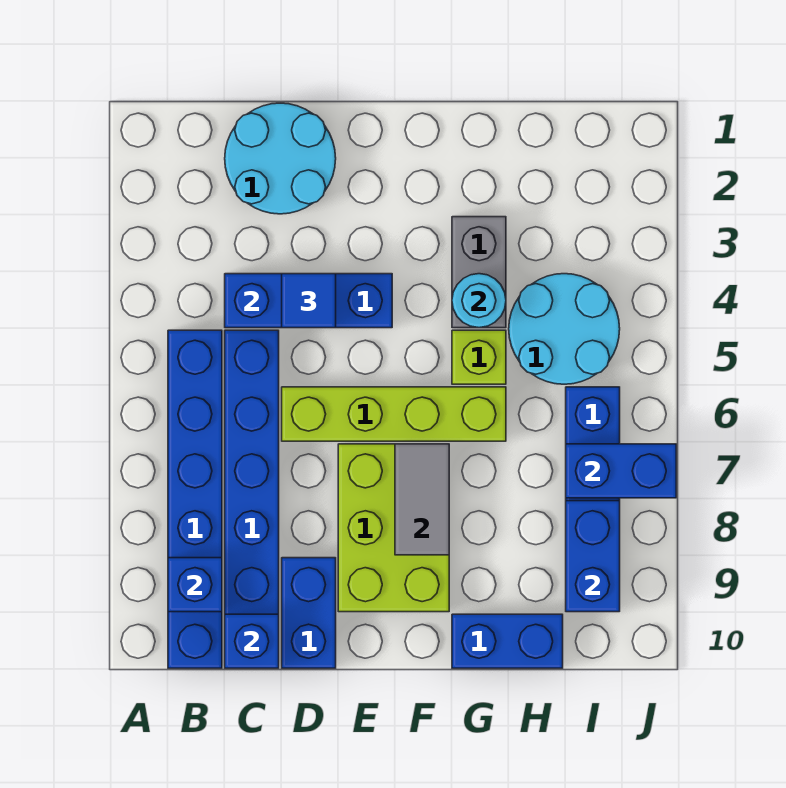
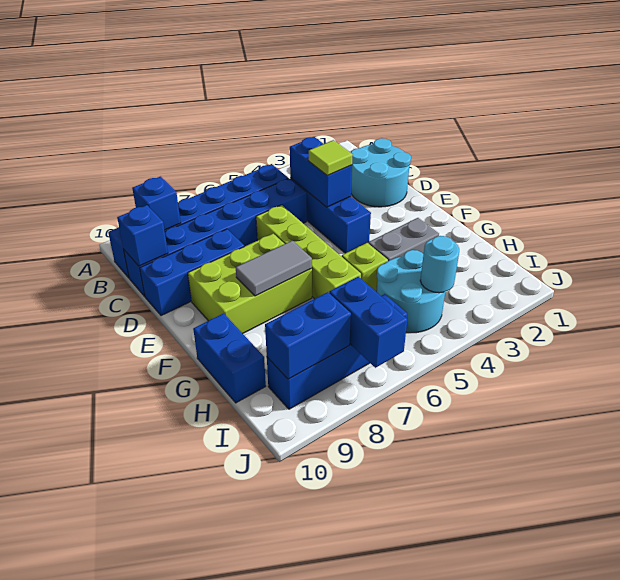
blue 1x1 tile [282,274,336,328] -> lime 1x1 tile [309,140,353,176]
blue 1x2 brick [282,558,336,668] -> blue 1x3 brick [140,229,244,316]
cyan 1x1 round brick [452,274,506,328] -> cyan 1x1 round brick moved to [420,236,459,293]

